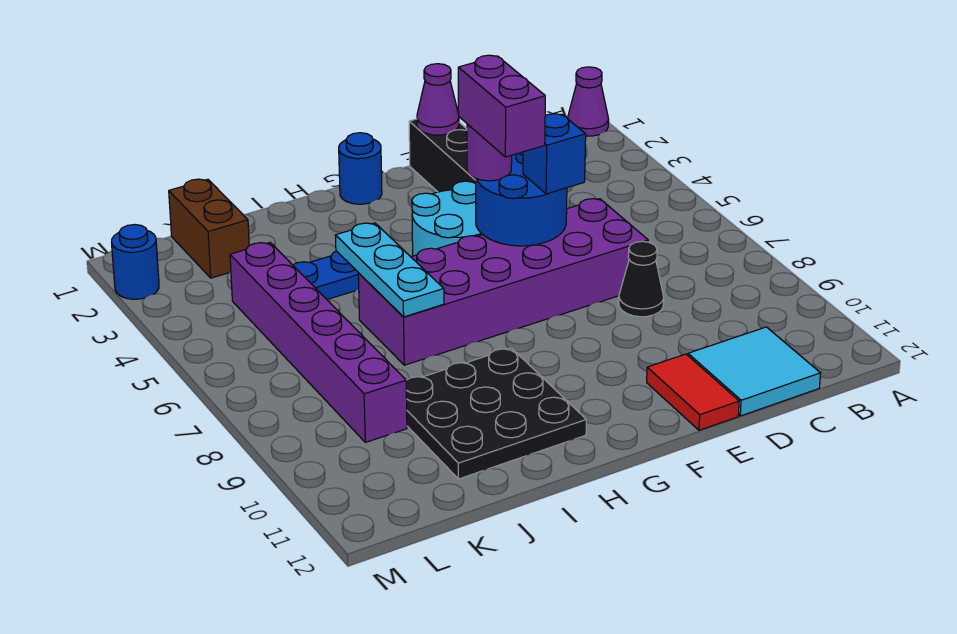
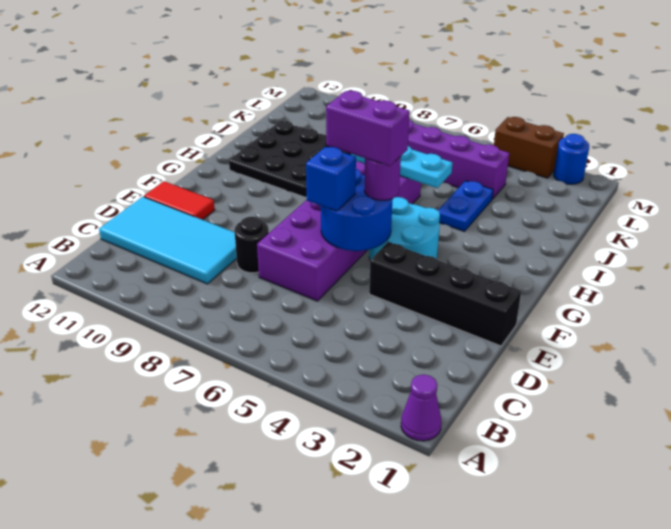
cyan 2x2 tile [688,327,821,416] -> cyan 2x4 tile [99,197,237,284]
black 1x1 cone [619,241,664,317] -> black 1x1 round brick [234,217,269,273]
purple 1x1 cone [417,64,459,135] -> none
blue 1x1 round brick [339,133,382,204] -> none
brown 1x2 brick [169,179,249,278] -> brown 1x2 brick moved to [494,117,564,178]

